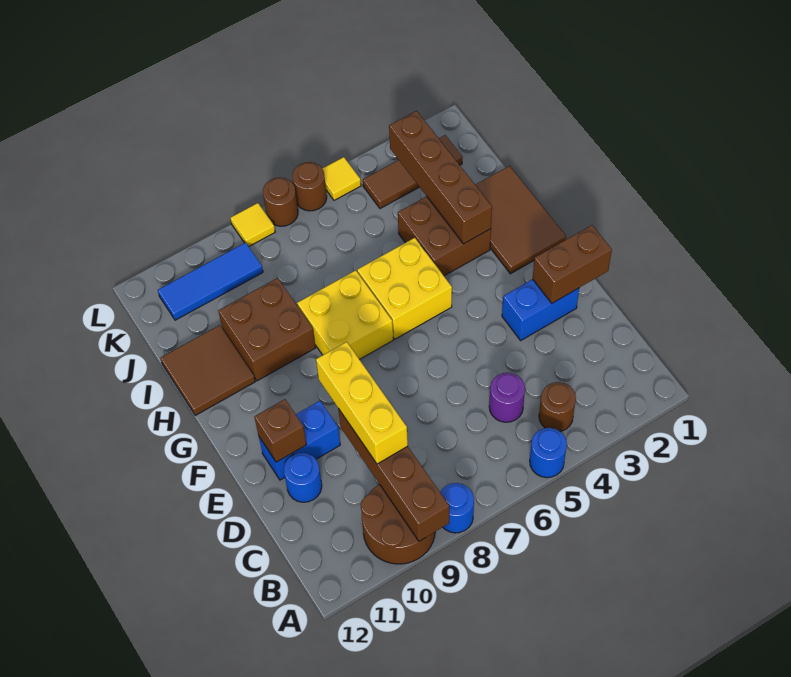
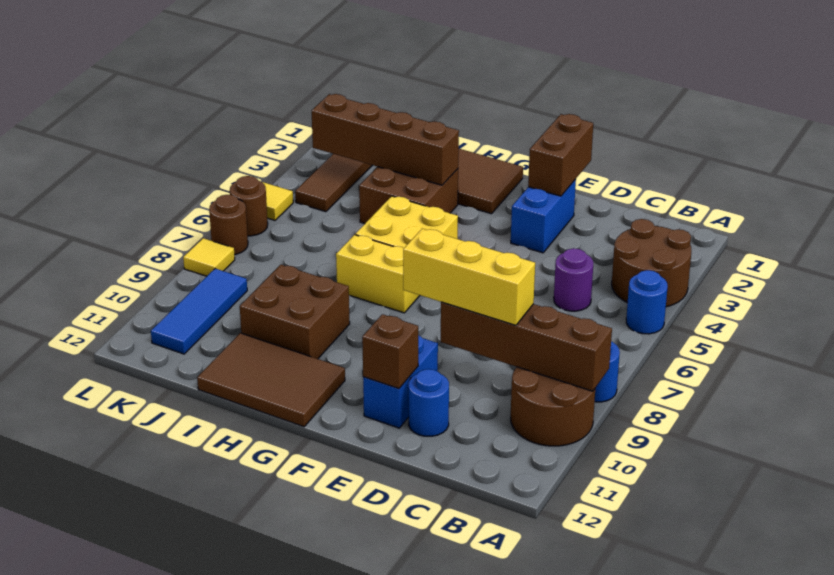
brown 1x1 round brick [539,382,576,432] -> brown 2x2 round brick [612,219,692,307]
yellow 2x2 brick [297,270,393,359] -> yellow 1x2 brick [336,235,420,313]
brown 2x2 tile [161,325,255,415] -> brown 2x3 tile [197,333,345,427]

